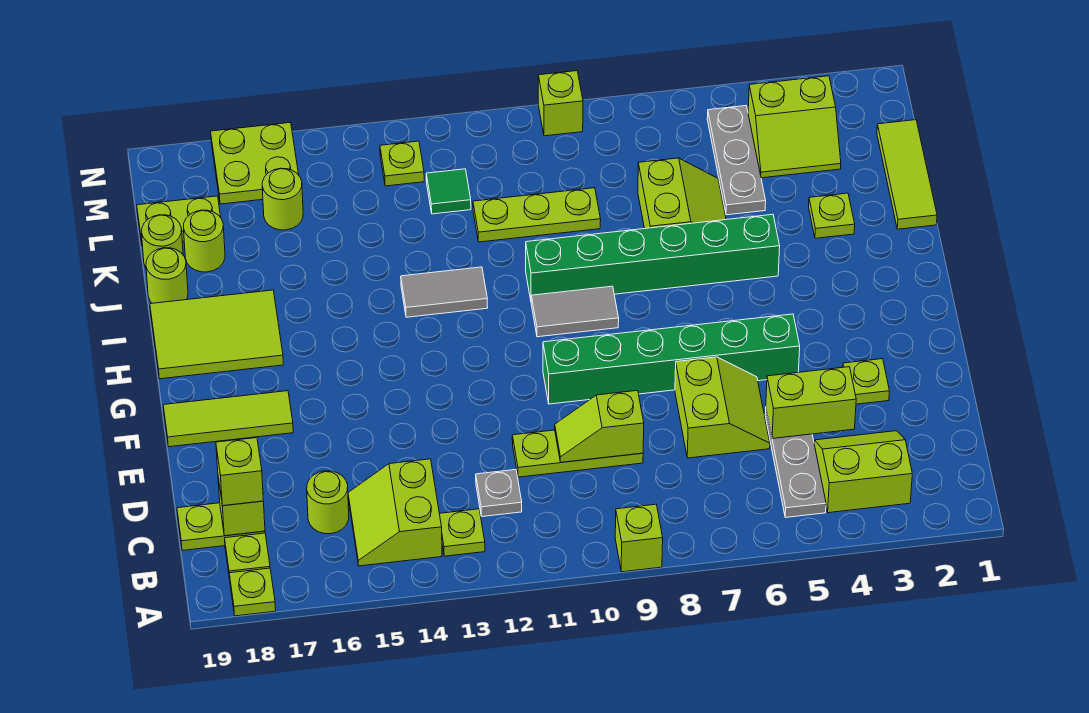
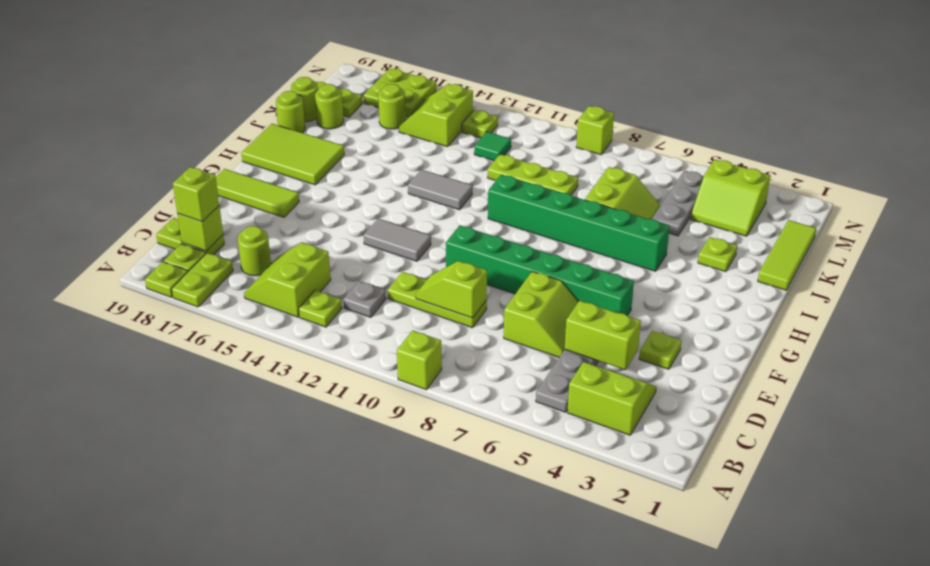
none -> lime 1x2 plate [172,253,233,307]
grey 1x2 tile [531,286,619,337] -> grey 1x2 tile moved to [364,219,431,261]
none -> lime 2x2 slope [399,84,473,147]

